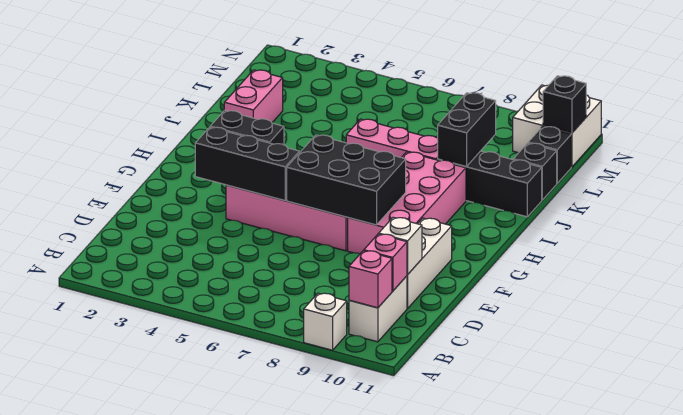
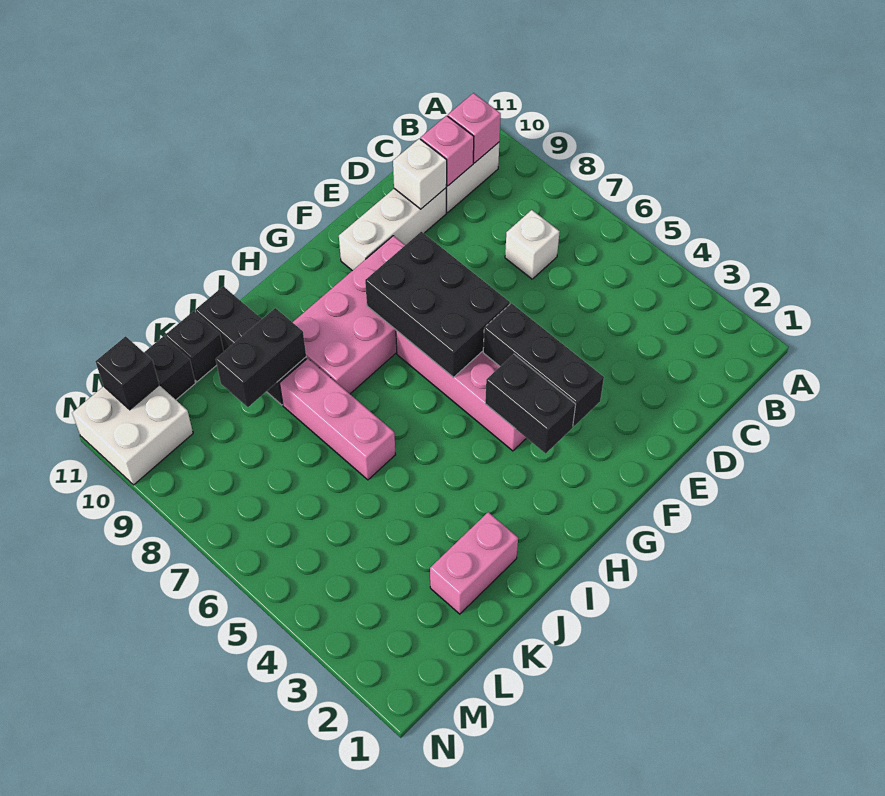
white 1x1 brick [304,293,347,350] -> white 1x1 brick moved to [505,210,560,279]

